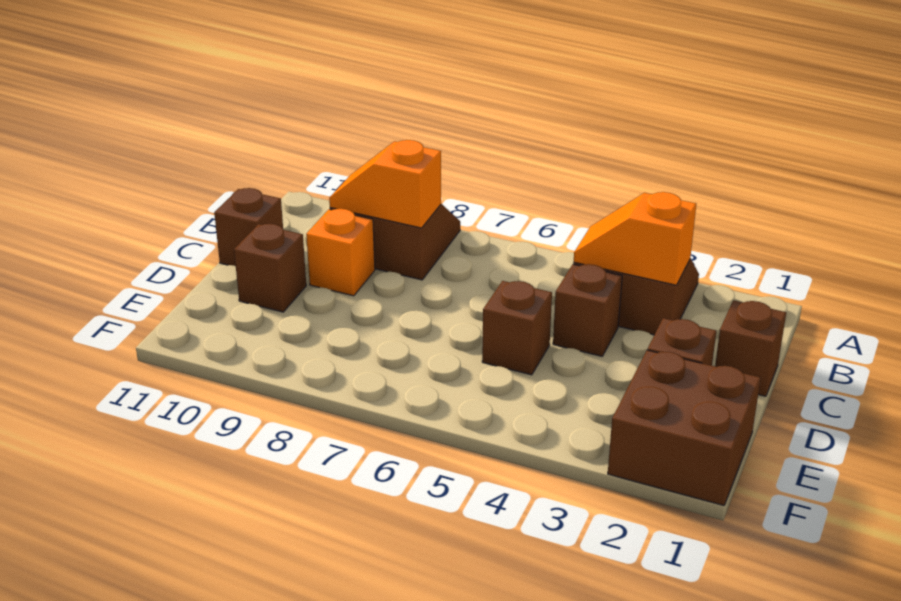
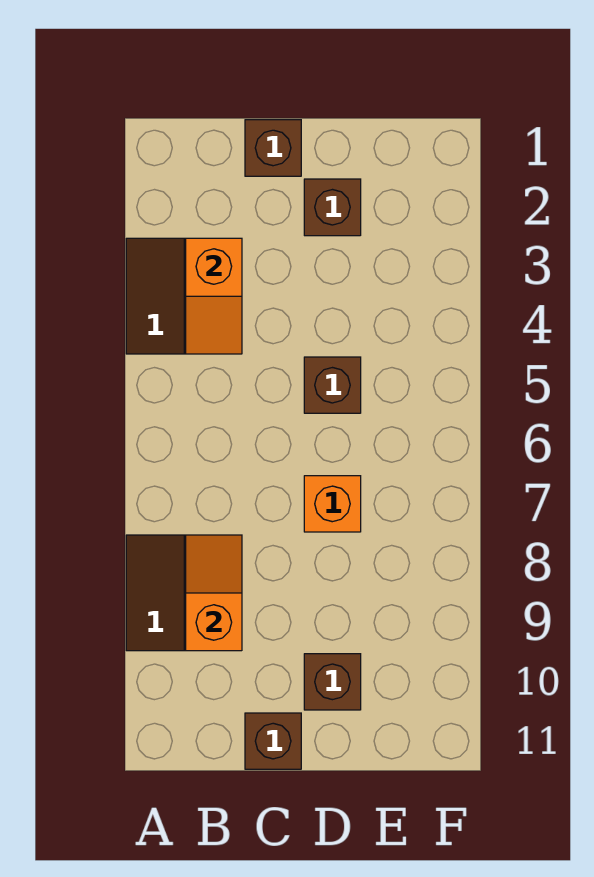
orange 1x2 slope [329,140,441,228] -> orange 1x2 slope turned to [186,535,242,651]
brown 1x1 brick [553,264,622,356] -> none
orange 1x1 brick [306,209,375,296] -> orange 1x1 brick moved to [304,476,361,532]
brown 2x2 brick [608,350,761,505] -> none

